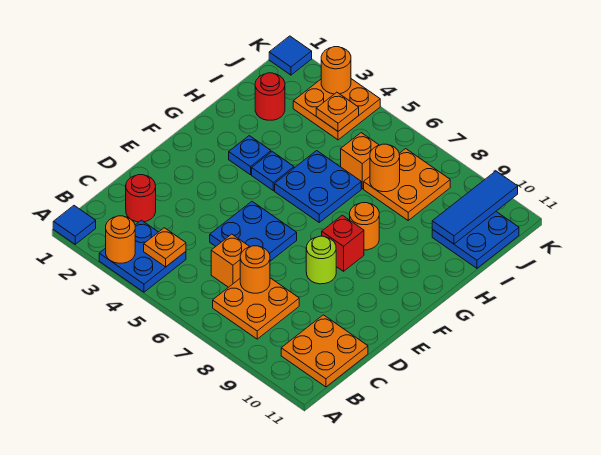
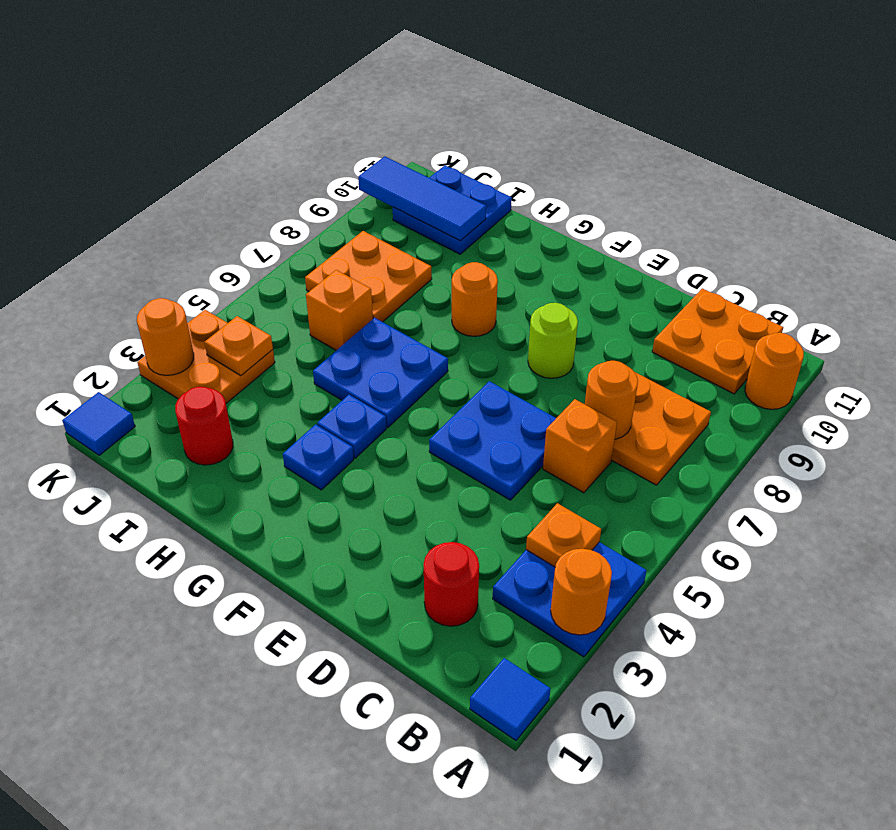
red 1x1 brick [322,215,364,271] -> none
orange 1x1 round brick [370,144,400,192] -> orange 1x1 round brick moved to [745,333,804,409]

